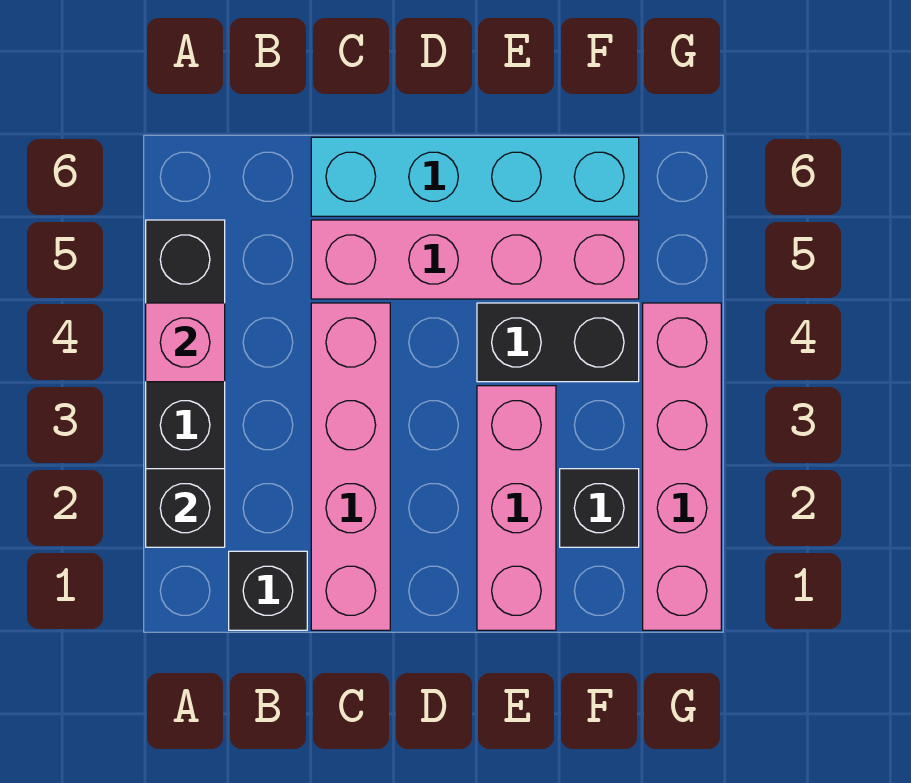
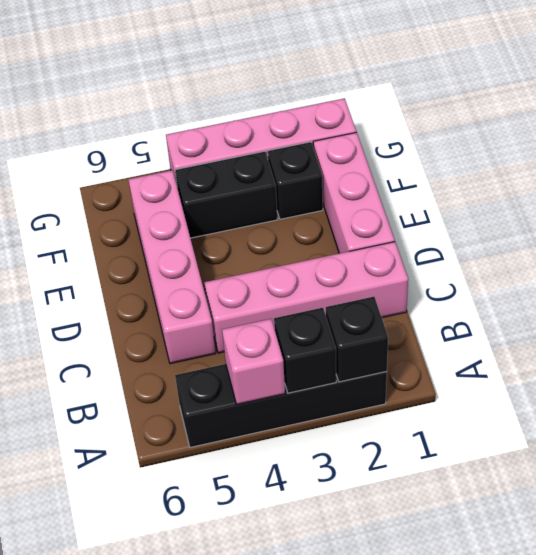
black 1x1 brick [229,551,307,630] -> black 1x1 brick moved to [274,308,336,393]
cyan 1x4 brick [311,137,639,216] -> none
pink 1x3 brick [477,386,556,630] -> pink 1x3 brick turned to [313,132,395,253]
black 1x2 brick [477,303,639,382] -> black 1x2 brick turned to [175,151,278,238]

